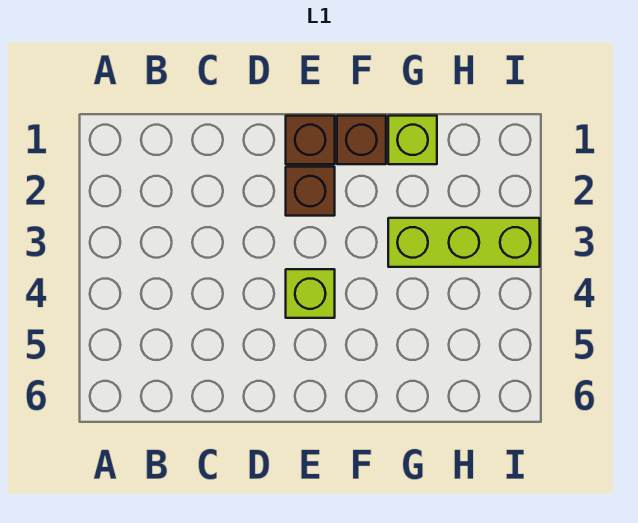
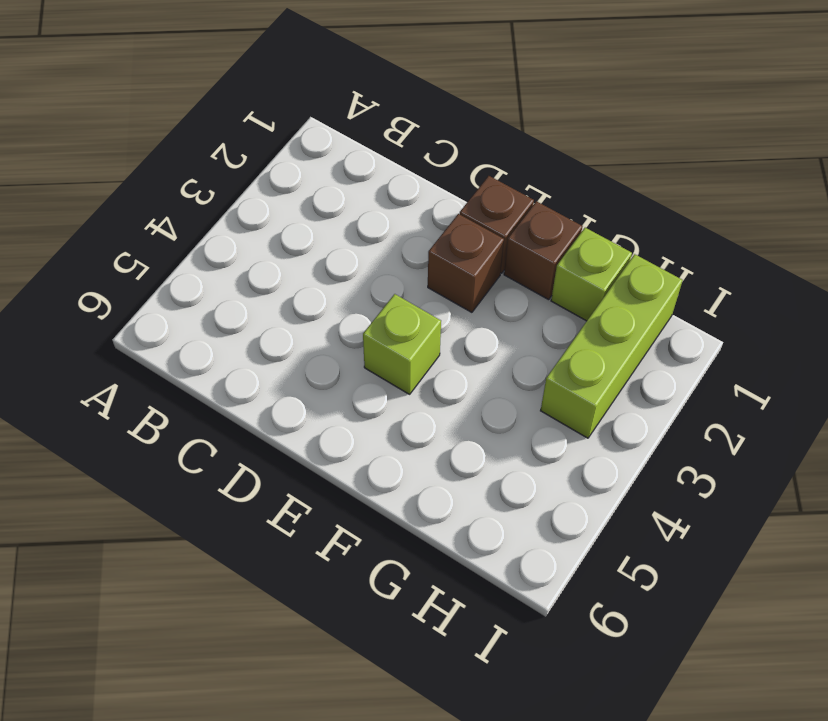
lime 1x3 brick [388,218,540,267] -> lime 1x3 brick turned to [541,254,683,438]

